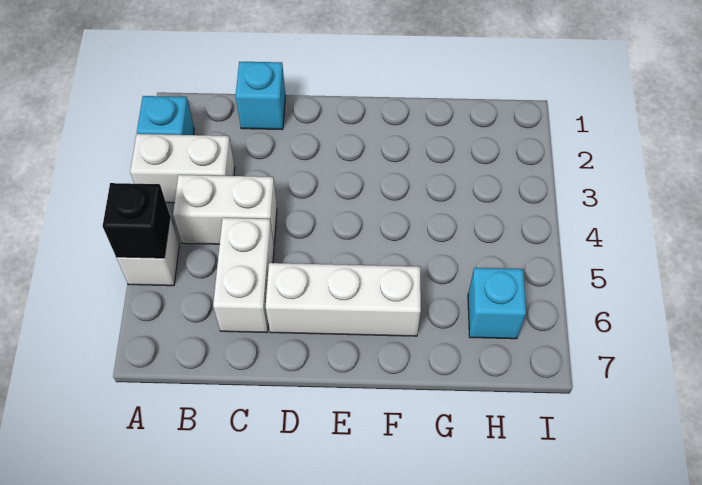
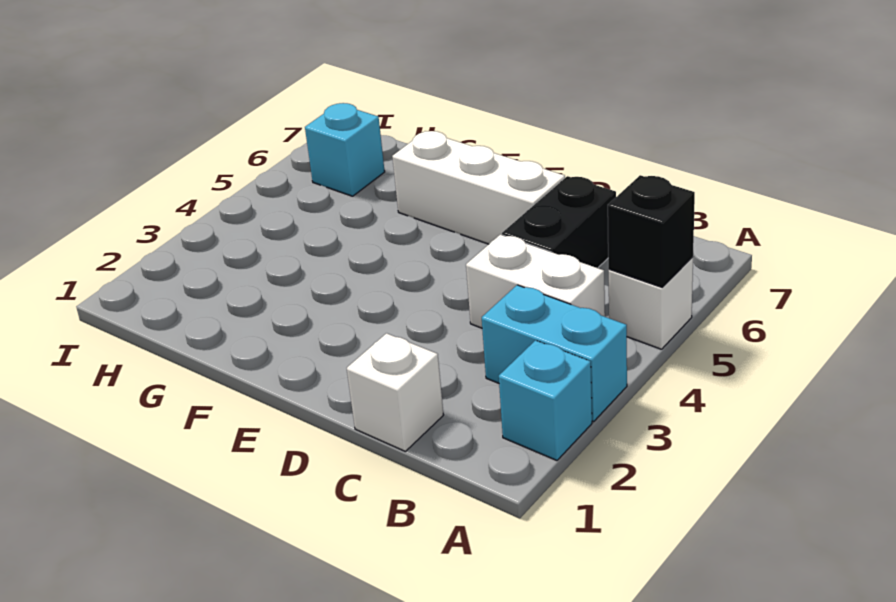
white 1x2 brick [130,134,235,203] -> cyan 1x2 brick [482,285,627,421]
cyan 1x1 brick [236,62,286,130] -> white 1x1 brick [347,333,443,451]
white 1x2 brick [213,218,274,333] -> black 1x2 brick [502,176,616,268]

